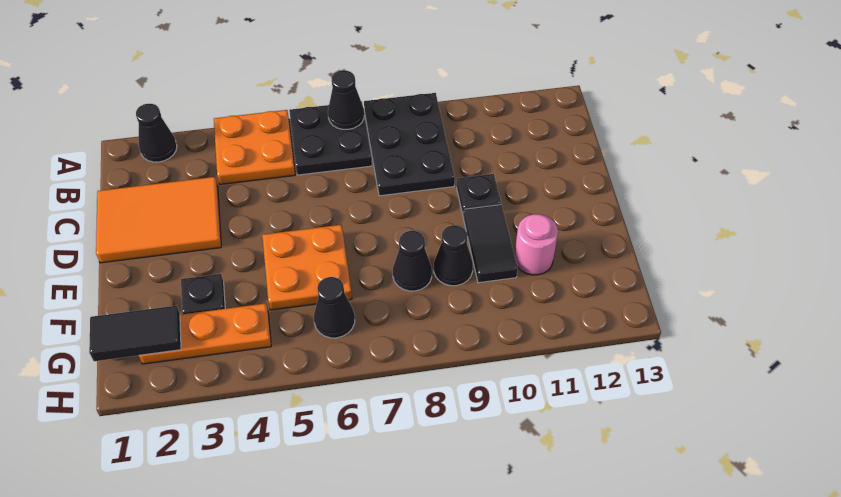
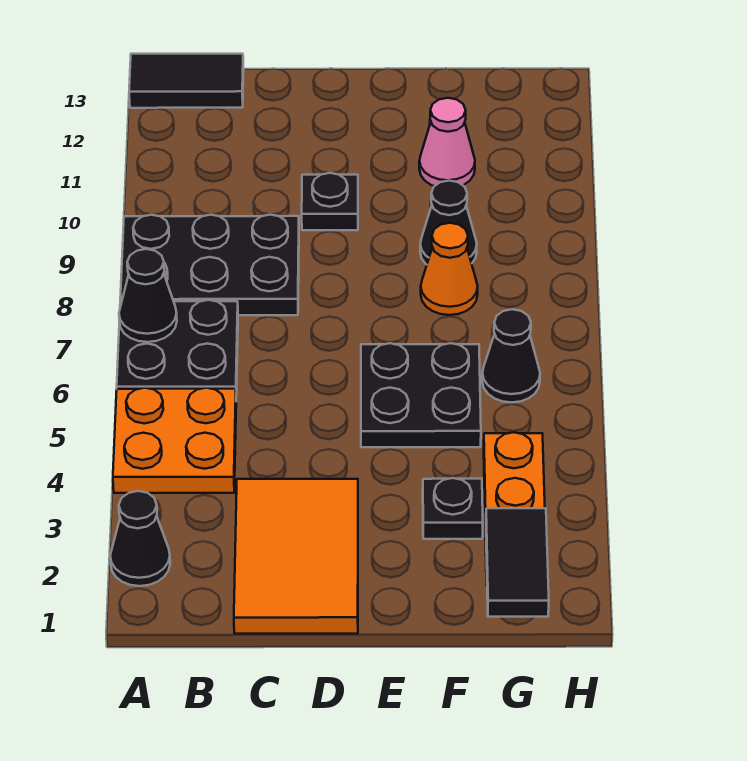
orange 2x2 plate [262,225,352,310] -> black 2x2 plate [361,343,481,447]
black 1x2 tile [464,205,518,283] -> black 1x2 tile moved to [129,54,243,108]
black 1x1 cone [393,231,432,291] -> orange 1x1 cone [421,223,478,315]
pink 1x1 round brick [514,214,558,275] -> pink 1x1 cone [419,98,475,186]

